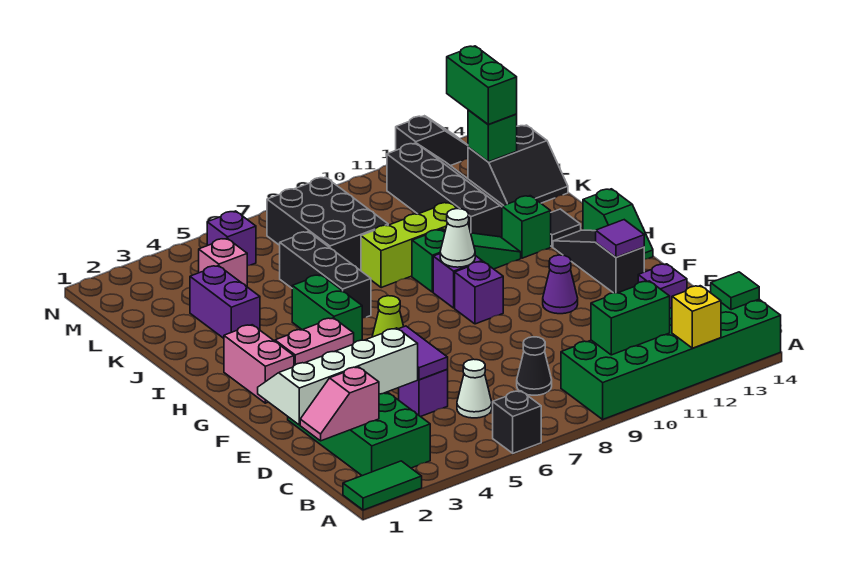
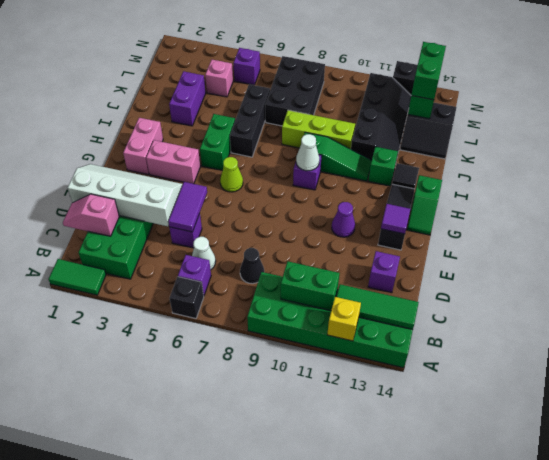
green 1x1 tile [711,272,759,310] -> green 1x3 tile [336,284,419,329]
purple 1x1 brick [455,262,503,324] -> purple 1x1 brick moved to [178,255,211,296]

